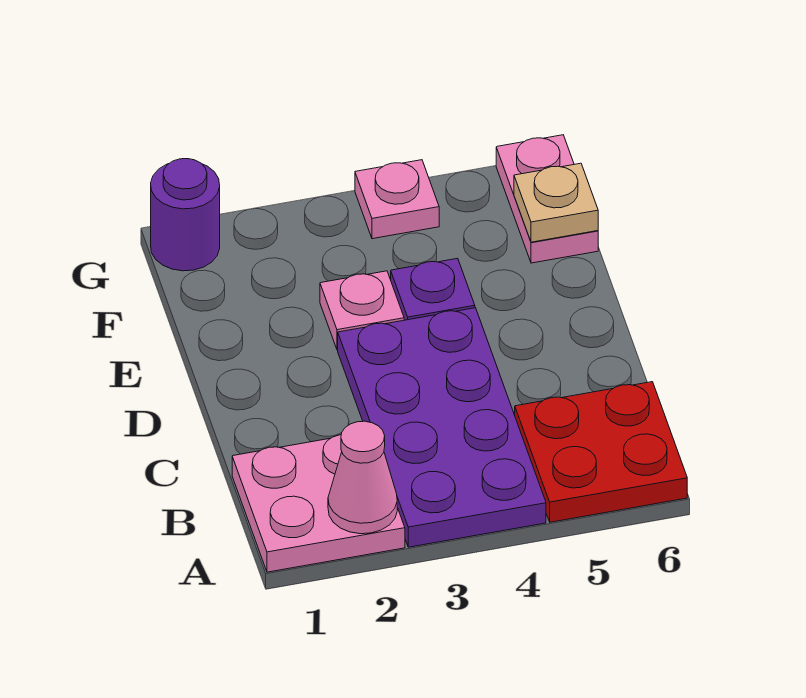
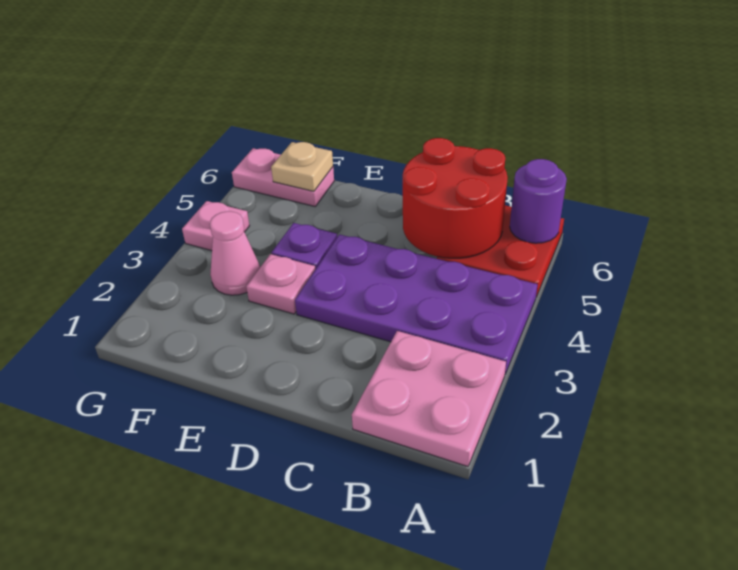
pink 1x1 cone [328,421,397,534] -> pink 1x1 cone moved to [210,211,260,295]
none -> red 2x2 round brick [403,138,508,258]
purple 1x1 round brick [151,159,220,271] -> purple 1x1 round brick moved to [510,159,567,243]

